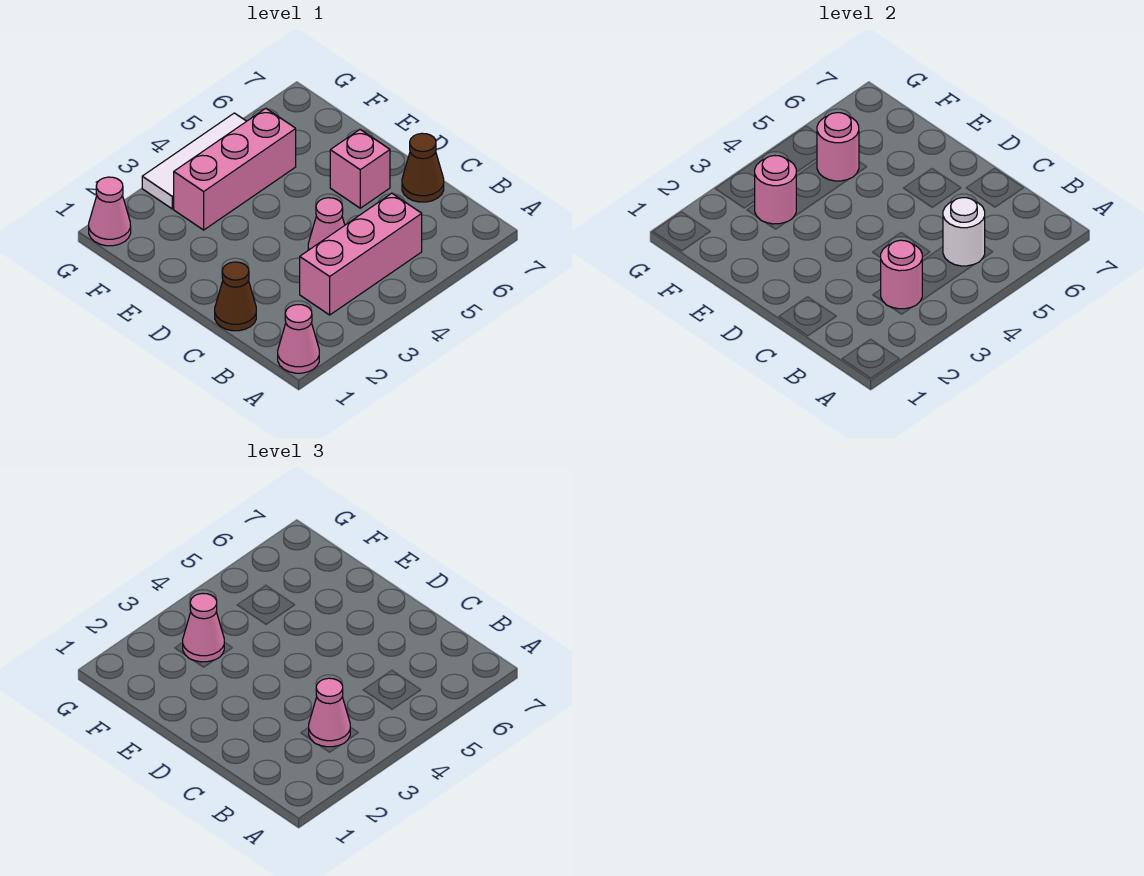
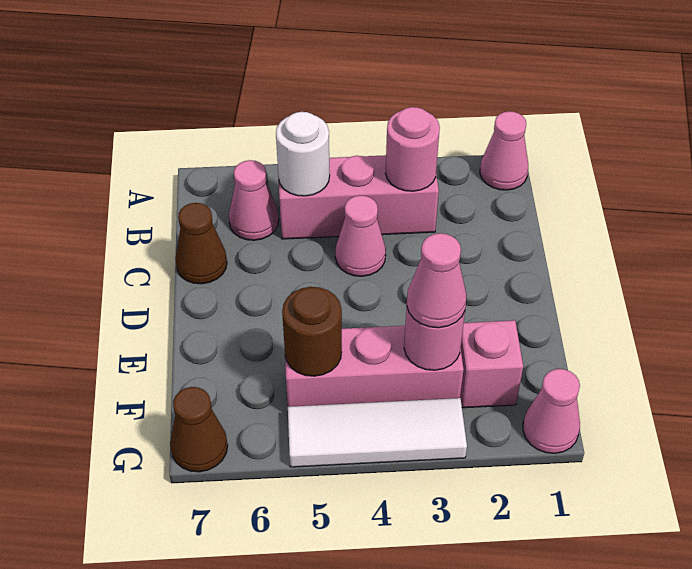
pink 1x1 cone [309,678,350,747] -> pink 1x1 cone moved to [229,160,279,240]
brown 1x1 cone [215,262,256,331] -> brown 1x1 cone moved to [170,387,228,472]
pink 1x1 brick [330,130,390,208] -> pink 1x1 brick moved to [460,320,523,408]
pink 1x1 round brick [817,113,859,181] -> brown 1x1 round brick [282,287,342,376]

